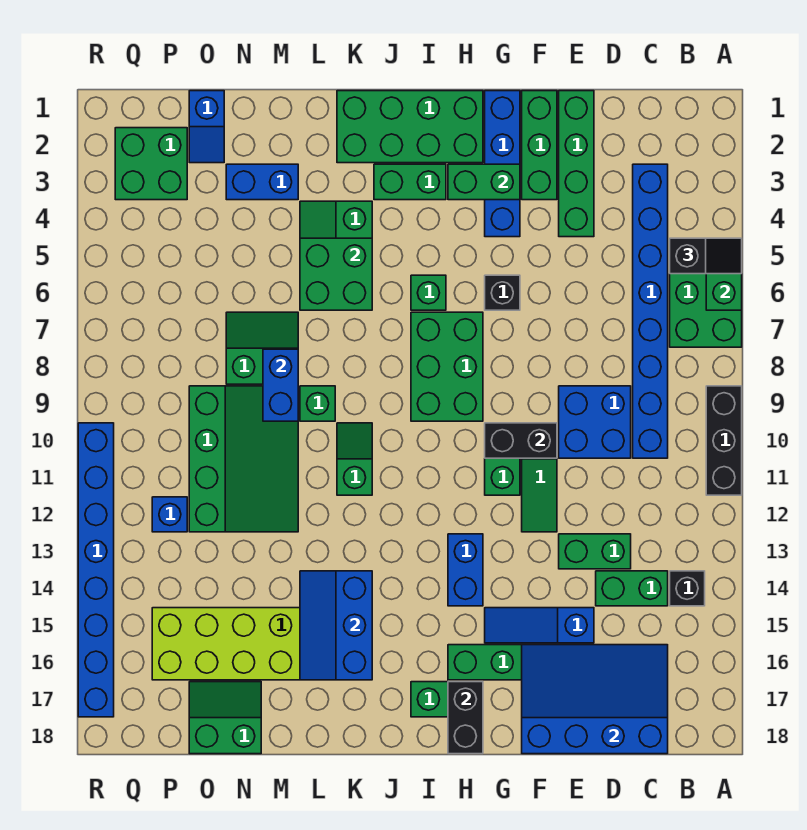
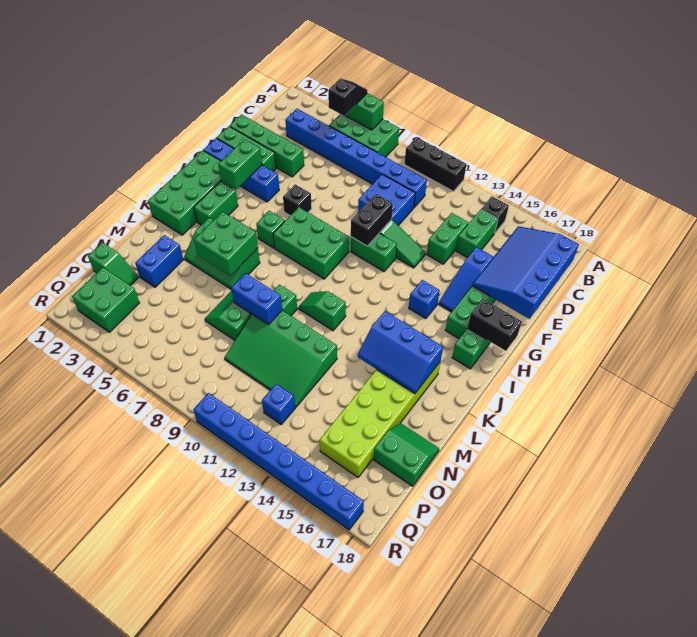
blue 1x2 brick [448,534,483,606] -> blue 1x1 brick [409,280,440,319]
green 3x4 slope [189,386,298,532] -> green 3x4 slope turned to [225,310,337,407]
green 2x2 slope [189,682,261,754] -> green 2x2 slope turned to [373,423,439,486]
blue 1x2 slope [189,91,224,163] -> green 1x2 slope [88,243,138,285]

